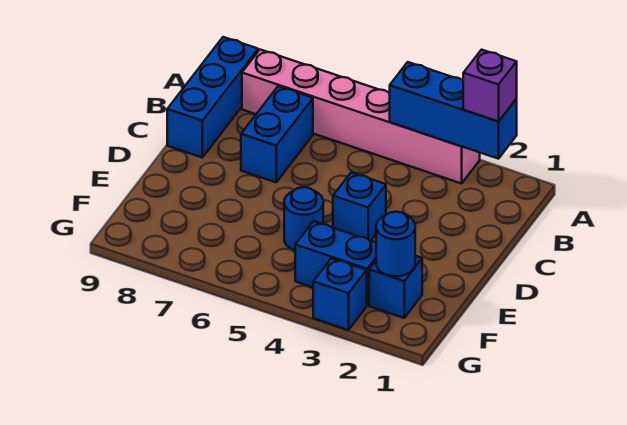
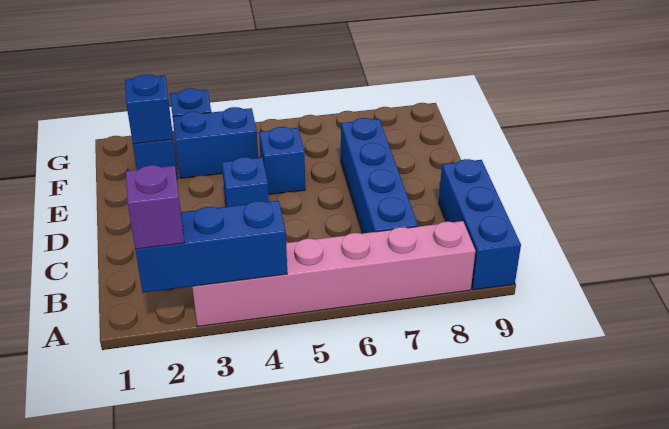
blue 1x2 brick [241,86,313,182] -> blue 1x4 brick [341,118,418,233]
blue 1x1 round brick [284,187,323,250] -> blue 1x1 brick [259,127,305,195]
blue 1x1 round brick [376,212,415,276] -> blue 1x1 brick [125,74,173,144]

